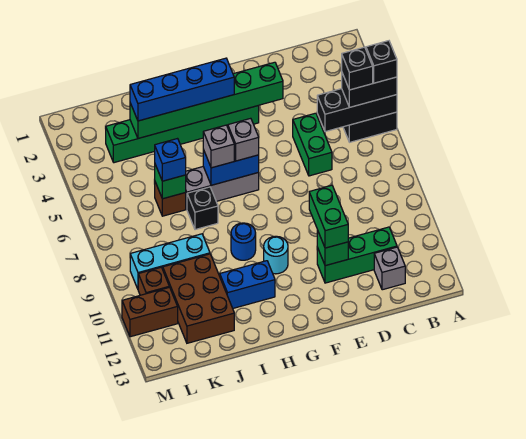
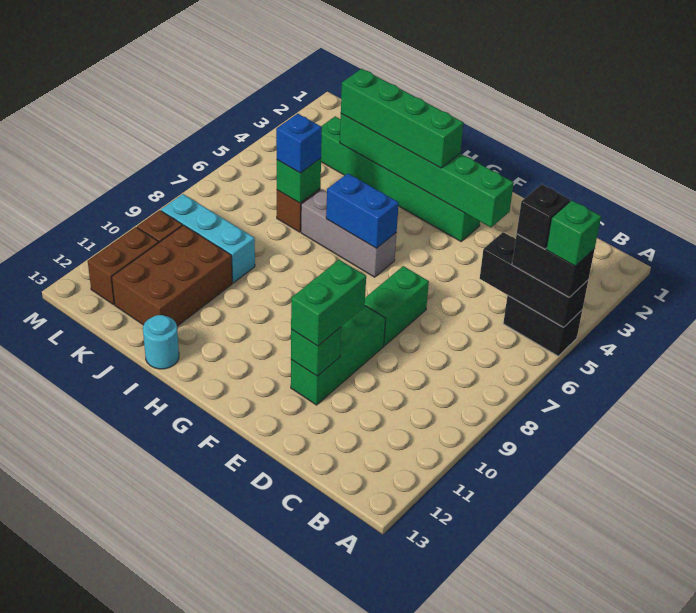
black 1x1 brick [366,41,397,83] -> green 1x1 brick [547,201,601,266]
green 1x3 brick [317,227,397,283] -> green 1x3 brick turned to [291,306,385,405]
grey 1x1 brick [374,247,405,290] -> none
green 1x2 brick [293,113,332,176] -> green 1x2 brick moved to [365,266,429,346]
blue 1x4 brick [130,58,234,121] -> green 1x4 brick [341,69,463,168]
grey 1x1 brick [228,118,259,161] -> none
cyan 1x1 round brick [264,236,288,274] -> cyan 1x1 round brick moved to [143,315,179,369]
grey 1x1 brick [203,125,234,168] -> none
blue 1x1 round brick [231,223,256,260] -> none
blue 1x2 brick [220,261,275,308] -> none
black 1x1 brick [187,187,218,230] -> none
brown 1x2 brick [122,287,178,337] -> brown 1x2 brick turned to [88,227,159,305]

